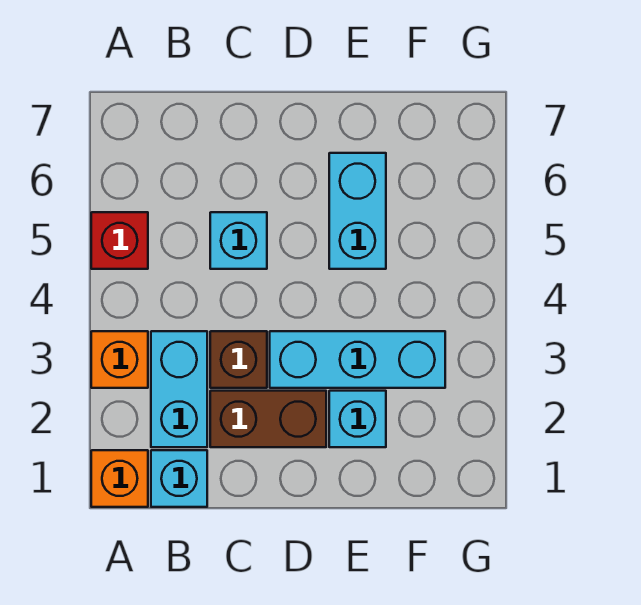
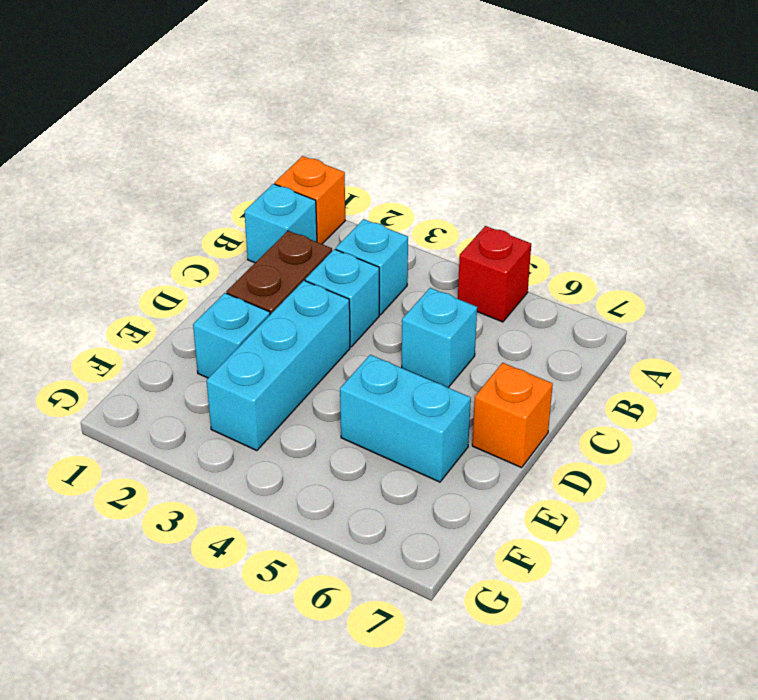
orange 1x1 brick [91,331,148,388] -> orange 1x1 brick moved to [472,363,553,468]
cyan 1x2 brick [151,331,207,447] -> cyan 1x1 brick [336,219,408,315]
brown 1x1 brick [210,331,267,388] -> cyan 1x1 brick [305,249,379,347]

